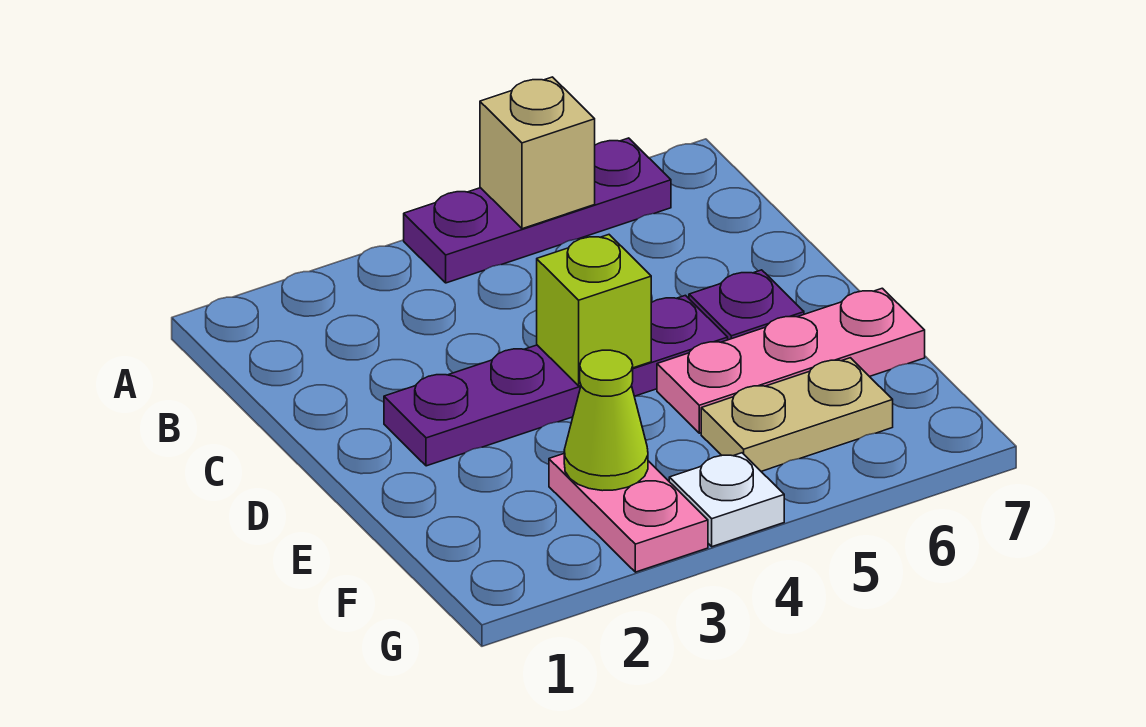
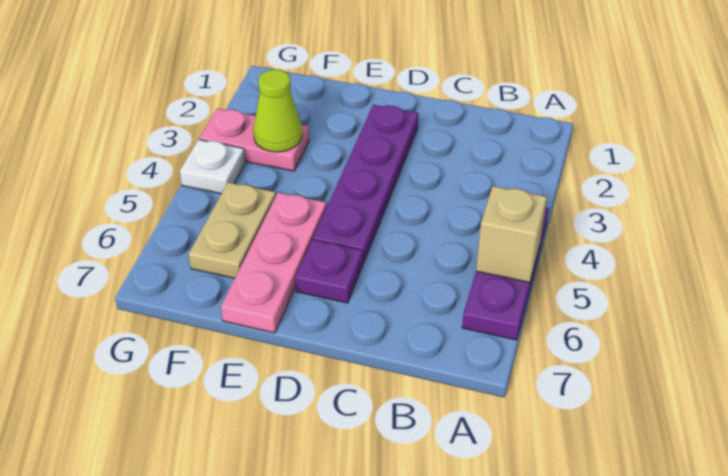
lime 1x1 brick [537,235,651,386] -> none

